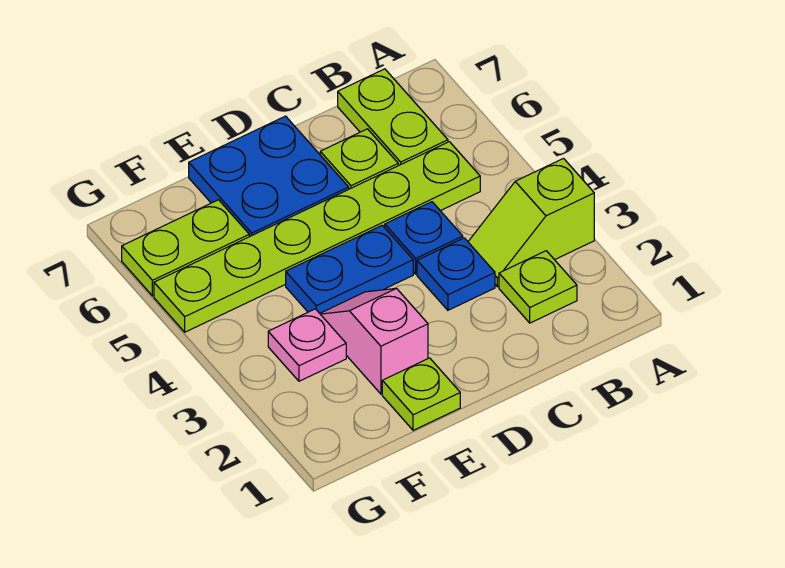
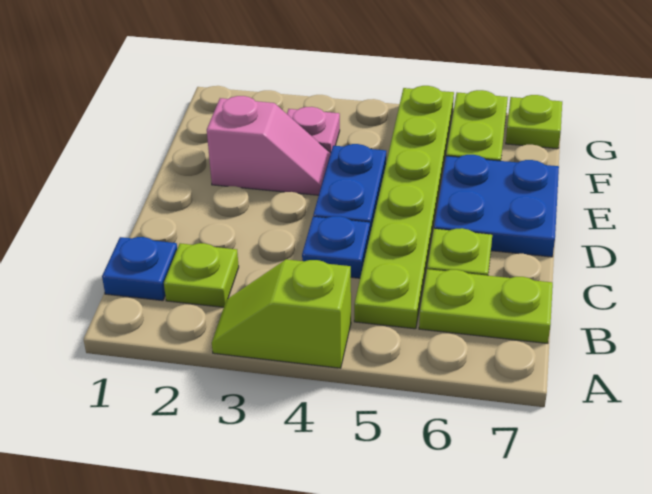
lime 1x2 slope [468,159,594,287] -> lime 1x2 slope turned to [212,259,351,368]
blue 1x1 plate [417,238,495,310] -> blue 1x1 plate moved to [102,237,177,301]
lime 1x1 plate [382,358,460,430] -> lime 1x1 plate moved to [506,95,562,149]

